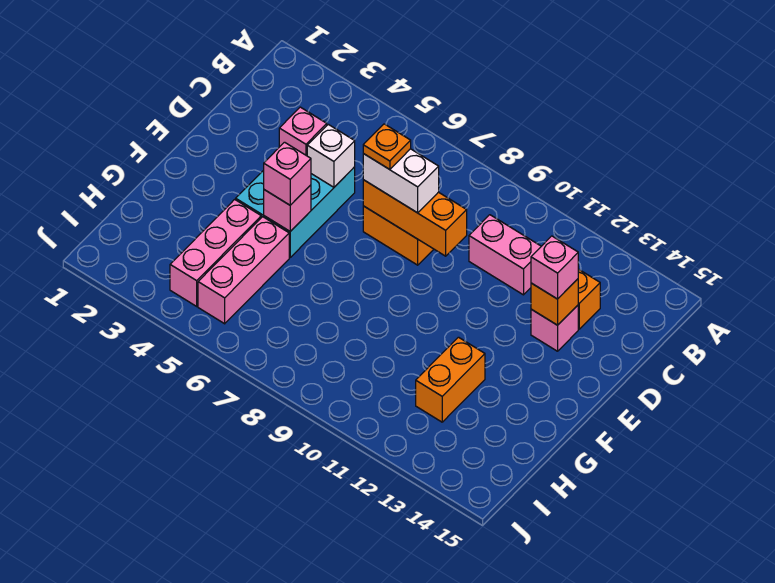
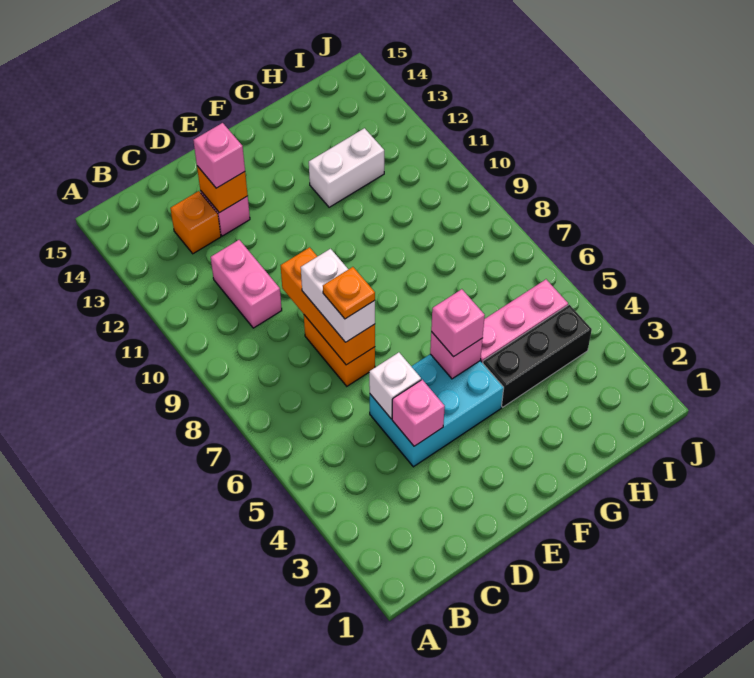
pink 1x3 brick [170,199,261,306] -> black 1x3 brick [483,305,592,407]
orange 1x2 brick [416,337,485,422] -> white 1x2 brick [309,128,384,207]

